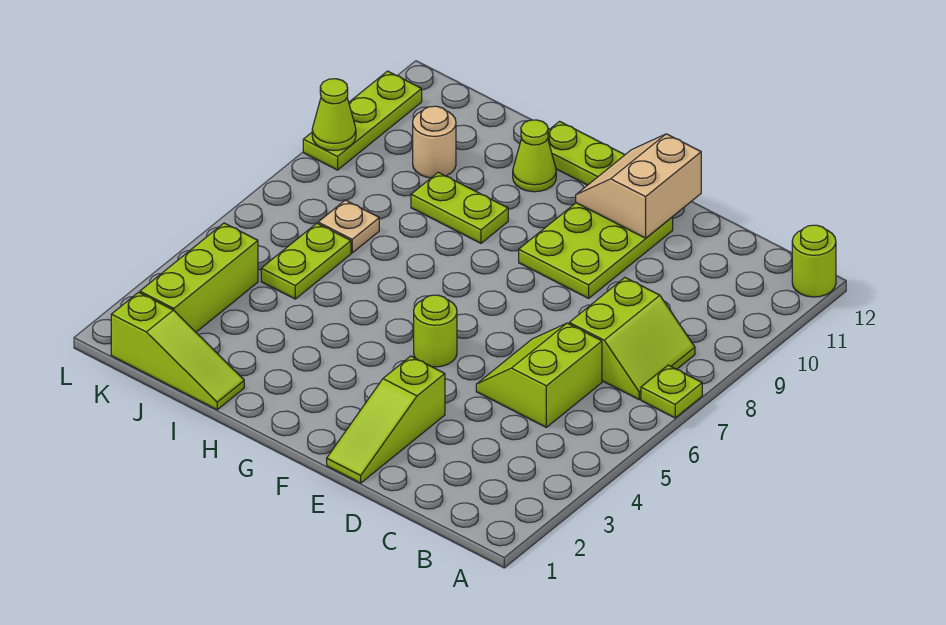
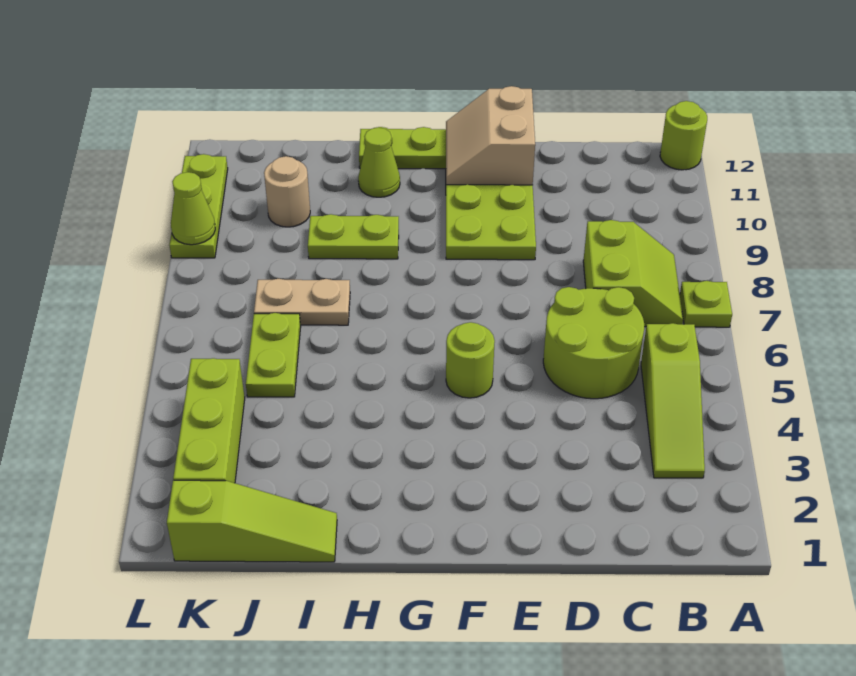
lime 2x2 slope [476,323,602,427] -> lime 2x2 round brick [543,287,644,399]
lime 1x3 slope [327,356,445,483] -> lime 1x3 slope moved to [641,323,705,478]
tan 1x1 plate [318,200,379,253] -> tan 1x2 plate [254,279,350,325]

